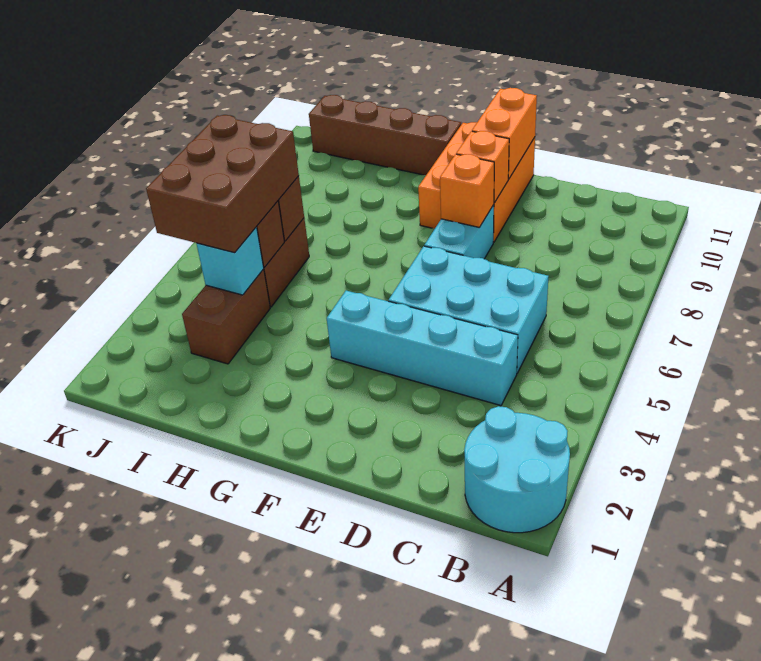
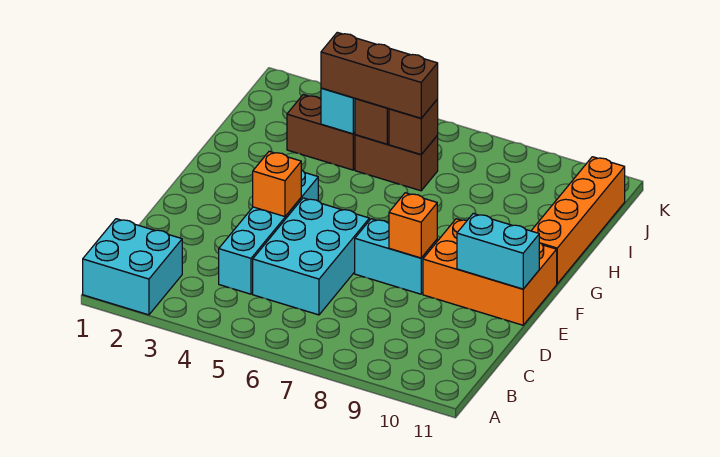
cyan 2x2 round brick [464,406,570,533] -> cyan 2x2 brick [83,219,182,315]
orange 1x1 brick [456,131,509,203] -> orange 1x1 brick moved to [253,151,301,217]
orange 1x2 brick [472,88,537,179] -> cyan 1x2 brick [457,214,539,289]
brown 1x4 brick [309,95,461,175] -> orange 1x4 brick [531,157,625,284]
brown 2x3 brick [146,115,299,253] -> brown 1x3 brick [321,32,438,118]

